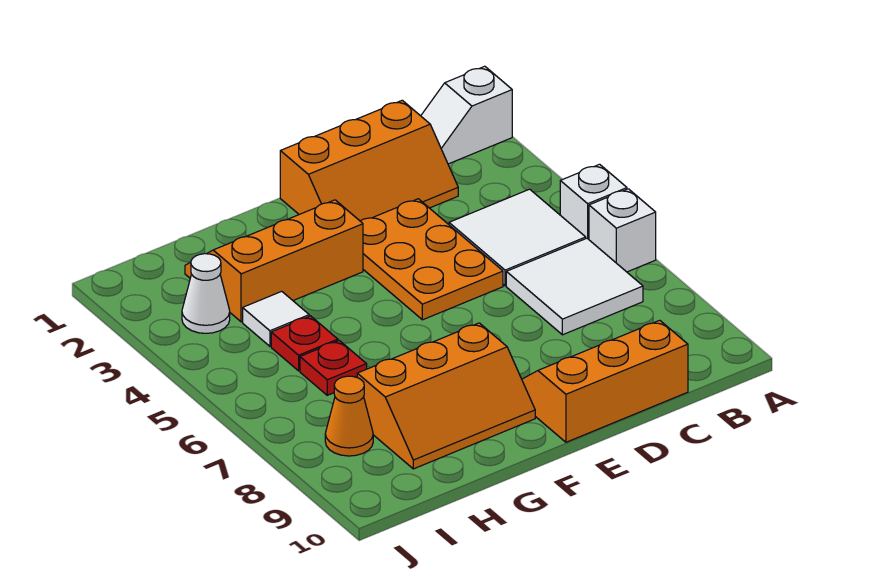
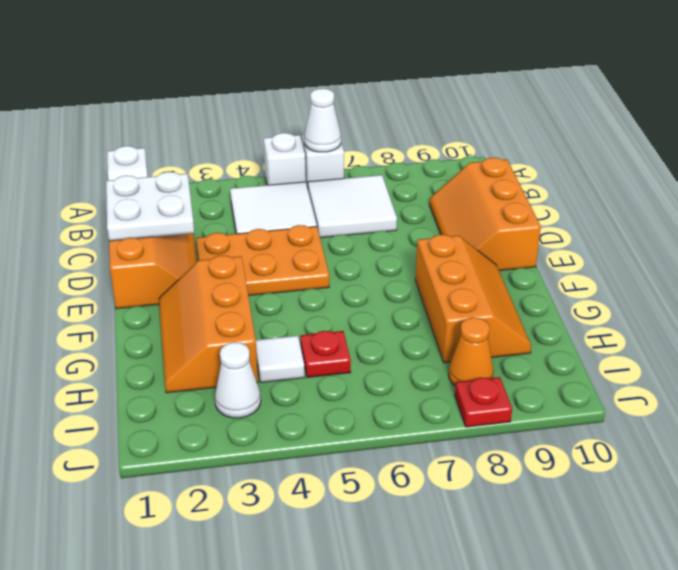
none -> white 1x1 cone [304,89,341,152]
none -> white 2x2 plate [106,172,194,241]
red 1x1 plate [300,341,367,395] -> red 1x1 plate moved to [455,377,512,427]

